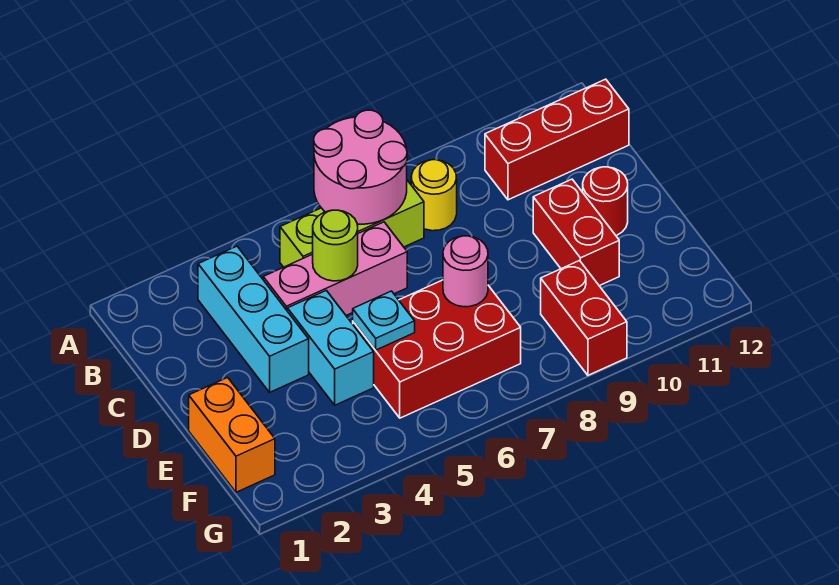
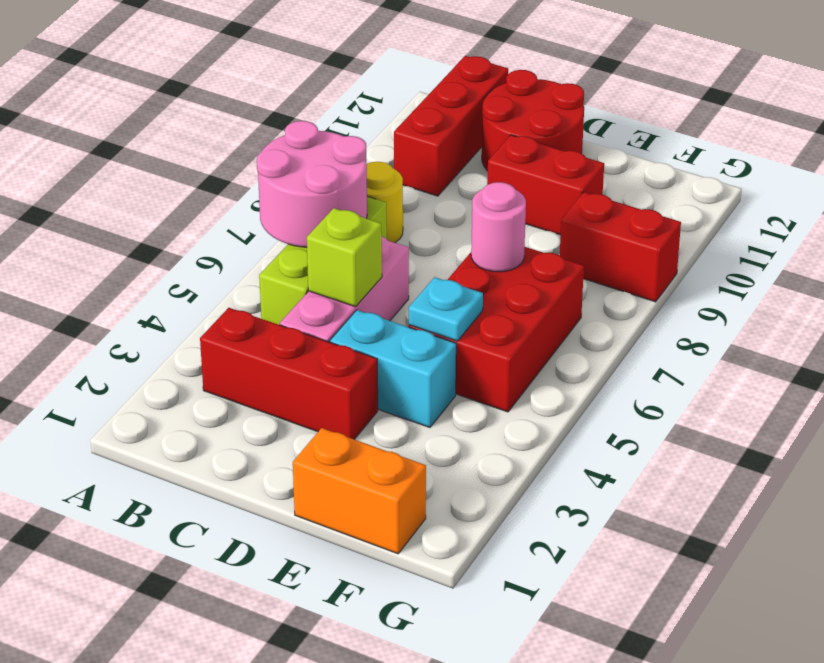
cyan 1x3 brick [198,246,309,392] -> red 1x3 brick [200,308,378,439]
lime 1x1 round brick [313,210,358,281] -> lime 1x1 brick [307,208,382,307]
red 1x1 round brick [583,167,628,236] -> red 2x2 round brick [482,70,584,171]

